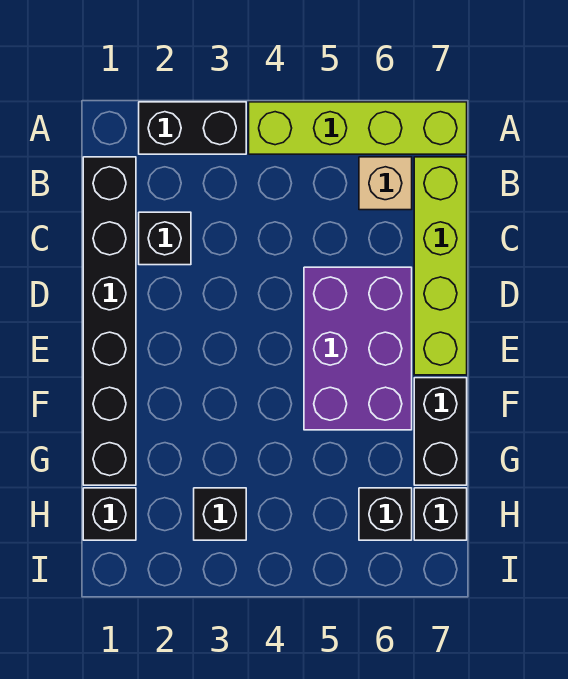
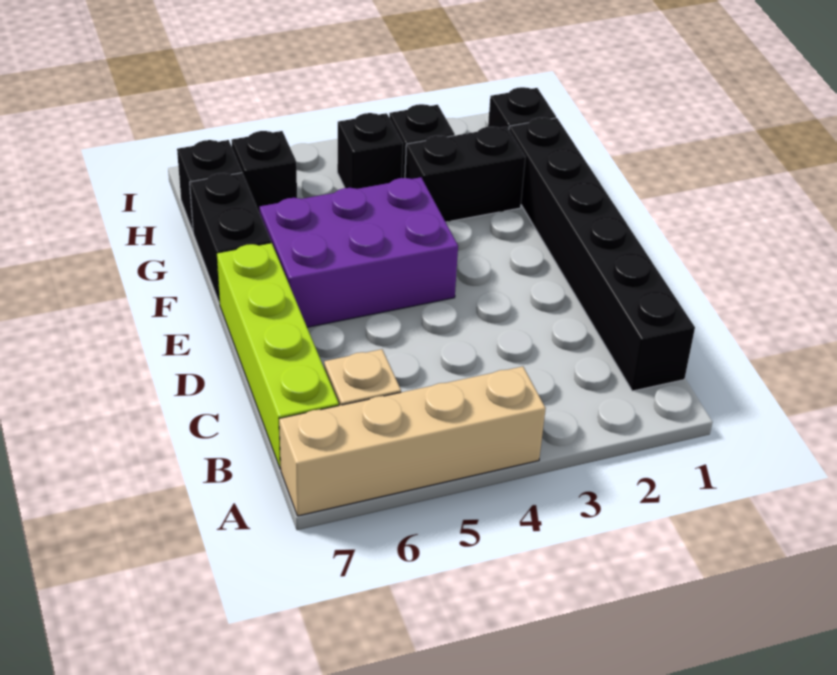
black 1x2 brick [139,102,246,154] -> black 1x2 brick moved to [405,127,525,222]
lime 1x4 brick [249,102,467,154] -> tan 1x4 brick [279,366,546,516]
black 1x1 brick [139,212,191,265] -> black 1x1 brick moved to [337,113,403,189]
purple 2x3 brick [304,267,412,430] -> purple 2x3 brick turned to [260,177,458,327]

